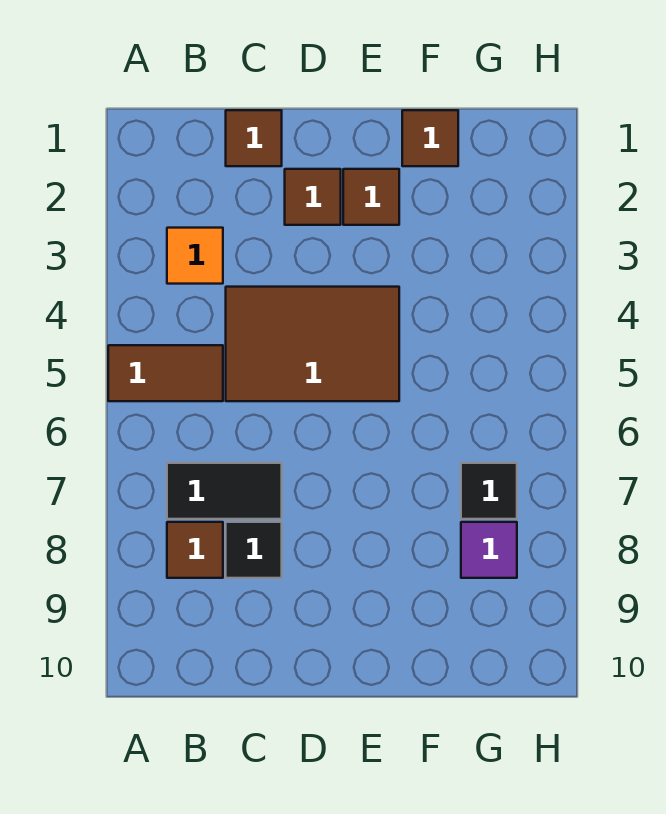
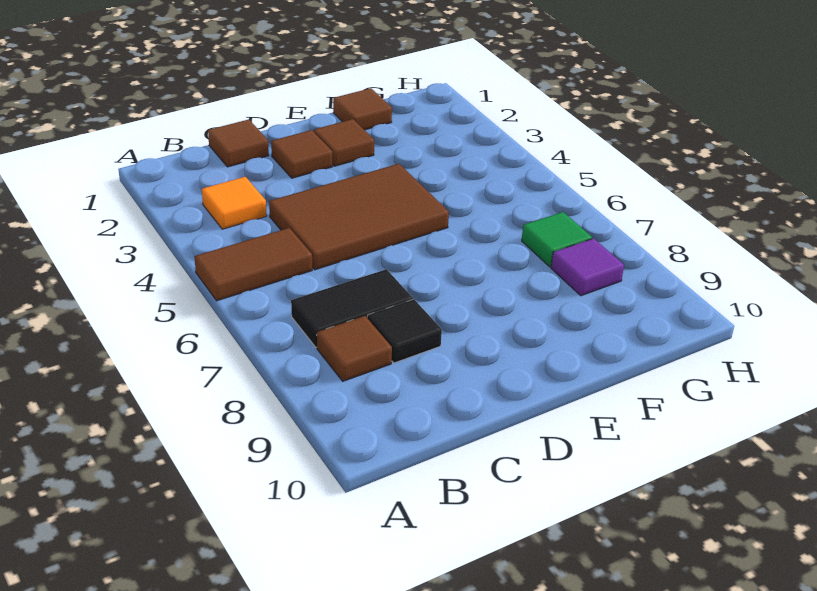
black 1x1 tile [461,463,517,519] -> green 1x1 tile [522,212,592,267]

